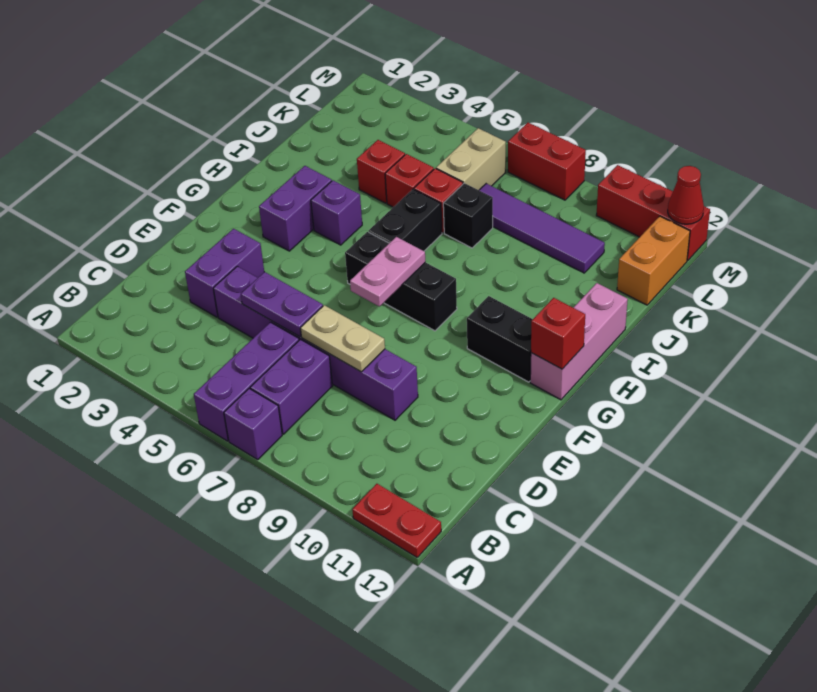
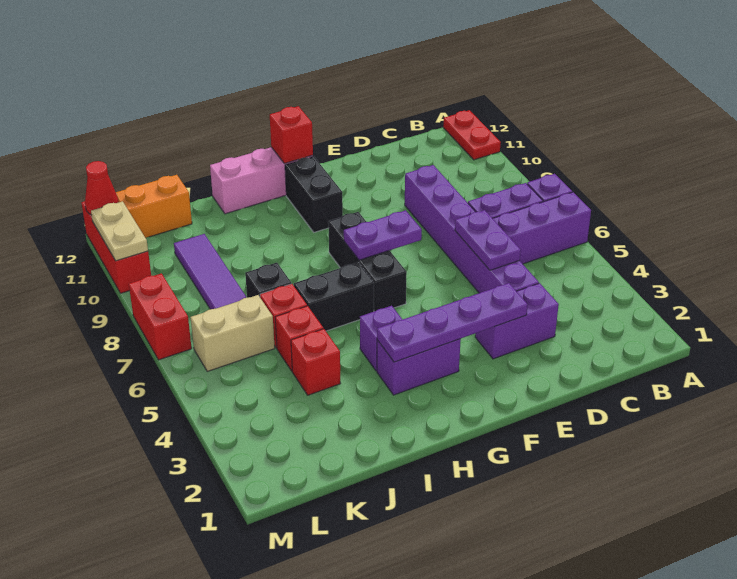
tan 1x2 plate [300,305,385,372] -> tan 1x2 plate moved to [91,201,148,261]
none -> purple 1x4 plate [377,283,528,362]
pink 1x2 plate [350,237,425,306] -> purple 1x2 plate [344,210,422,260]

